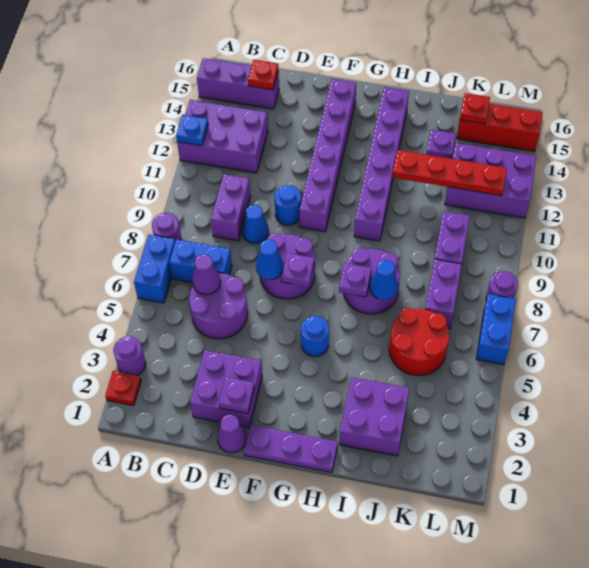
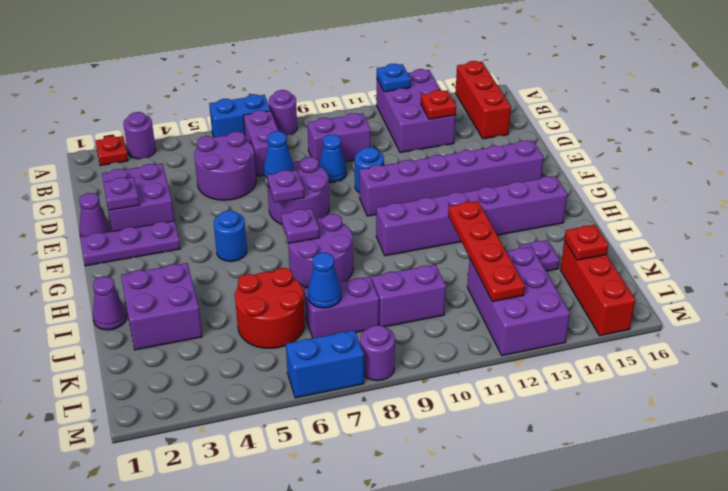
purple 1x3 brick [197,58,279,109] -> red 1x3 brick [455,61,511,139]
blue 1x2 brick [169,239,232,283] -> purple 1x2 brick [243,110,278,176]
purple 1x1 cone [193,255,221,295] -> purple 1x1 cone moved to [93,277,126,330]
red 1x1 plate [248,60,278,90] -> red 1x1 plate moved to [421,90,456,119]
purple 1x3 plate [244,425,338,472] -> purple 1x3 plate turned to [80,221,181,266]
blue 1x1 cone [370,260,398,300] -> blue 1x1 cone moved to [308,253,341,308]

